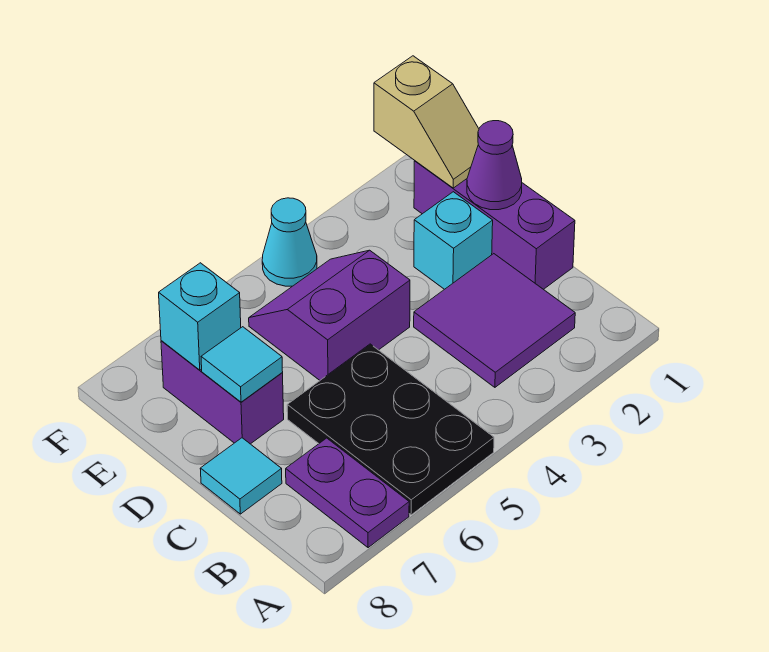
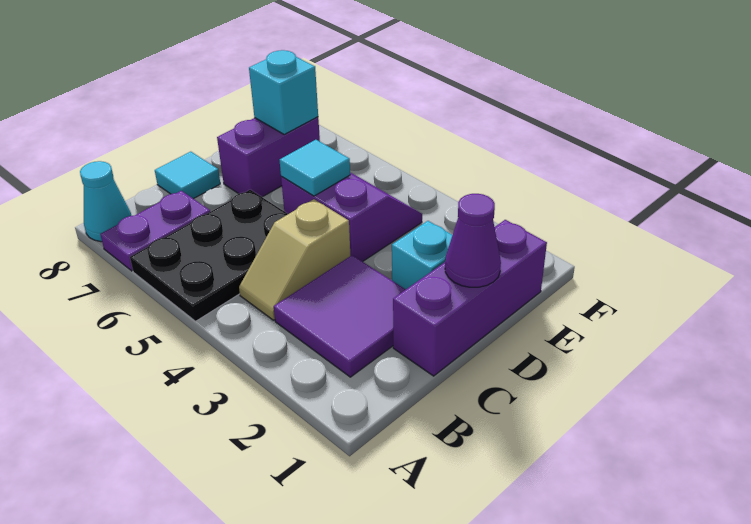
cyan 1x1 tile [201,327,283,402] -> cyan 1x1 tile moved to [280,140,350,196]
tan 1x2 slope [374,56,479,188] -> tan 1x2 slope moved to [239,199,350,320]
cyan 1x1 cone [262,198,317,286] -> cyan 1x1 cone moved to [80,161,131,242]

